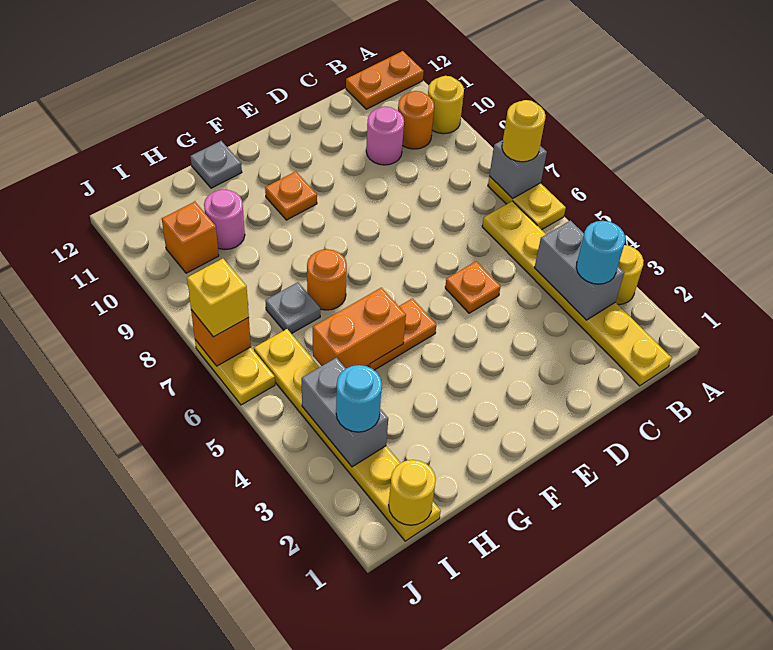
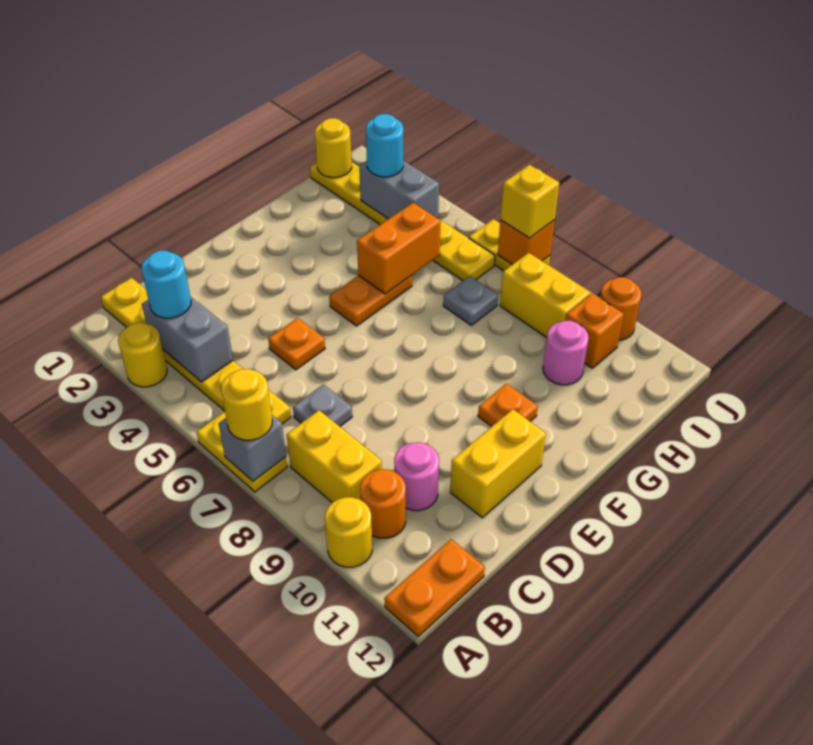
none -> yellow 1x2 brick [287,410,382,503]
none -> yellow 1x2 brick [450,409,546,518]
orange 1x1 round brick [307,249,347,310] -> orange 1x1 round brick moved to [600,277,642,340]
grey 1x1 plate [190,141,242,188] -> grey 1x1 plate moved to [293,384,352,426]
none -> yellow 1x2 brick [500,253,590,337]

